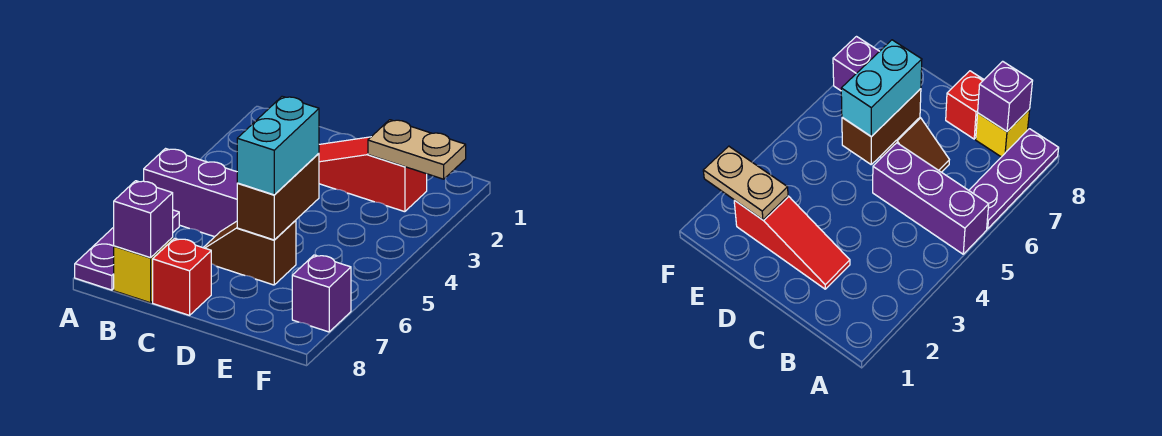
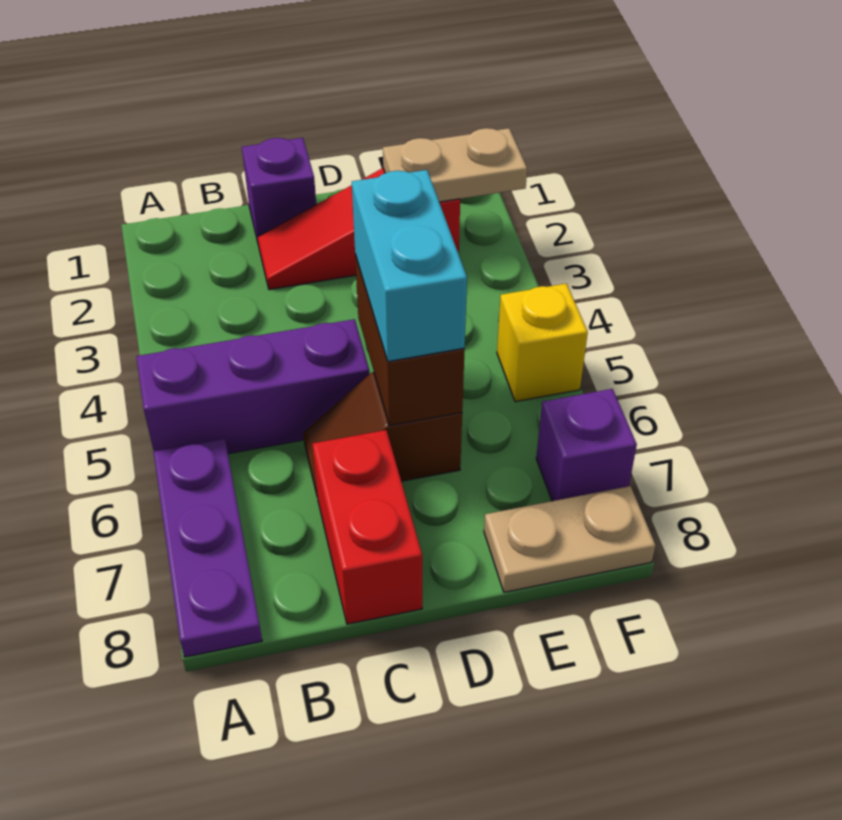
yellow 1x1 brick [114,238,173,303] -> yellow 1x1 brick moved to [497,283,588,402]
purple 1x1 brick [114,181,173,258] -> purple 1x1 brick moved to [242,138,316,242]
red 1x1 brick [153,239,211,315] -> red 1x2 brick [313,430,422,624]
none -> tan 1x2 plate [484,486,656,592]

